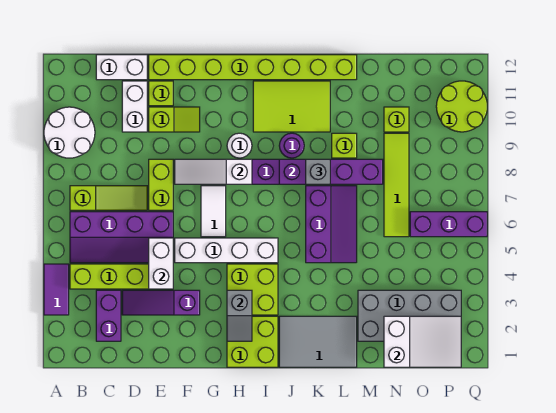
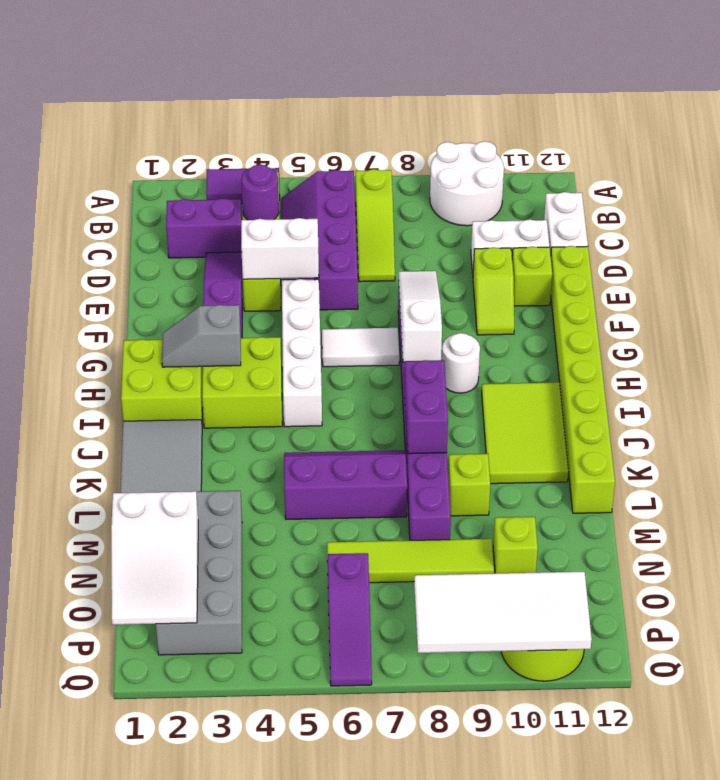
lime 1x2 brick [149,159,173,210] -> none
purple 1x1 round brick [279,133,304,158] -> purple 1x1 round brick moved to [241,165,279,220]
purple 2x3 slope [306,186,357,263] -> purple 2x3 slope turned to [284,450,407,519]
grey 1x1 brick [306,159,330,184] -> none
purple 1x3 brick [410,212,487,237] -> purple 1x3 slope [327,553,372,686]
none -> white 2x4 tile [414,572,592,653]

